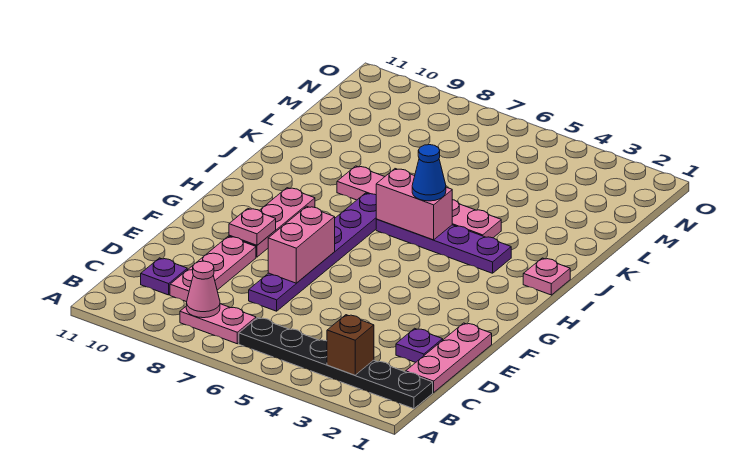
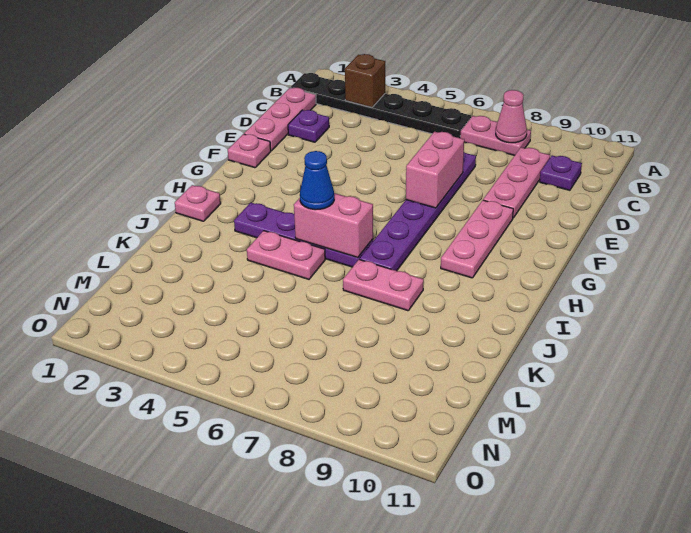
pink 1x1 plate [229,208,276,245] -> pink 1x1 plate moved to [228,134,271,168]

